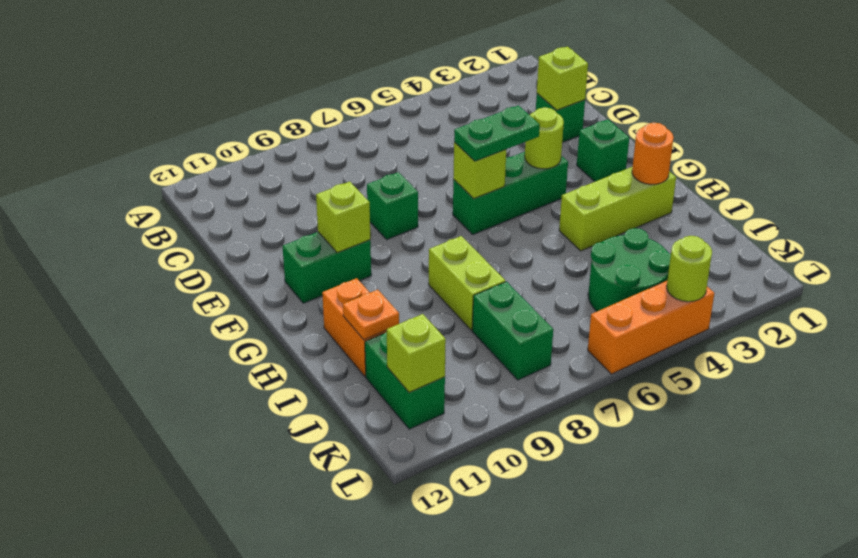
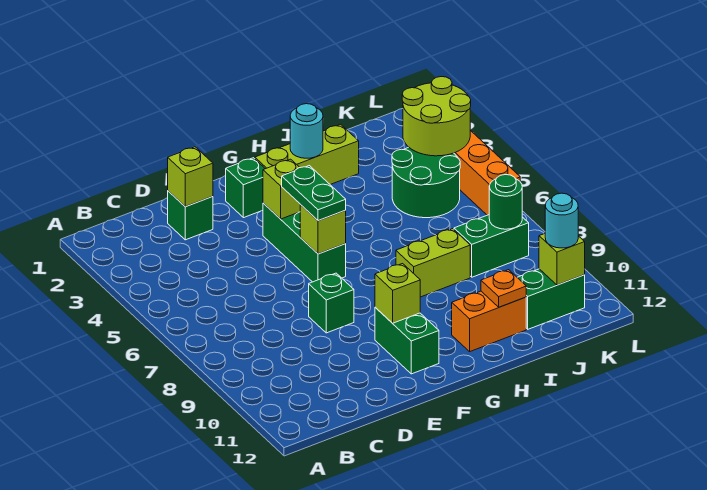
lime 1x1 round brick [525,107,564,169] -> lime 1x1 brick [263,159,300,219]
lime 1x3 brick [559,167,676,251] -> lime 1x3 brick turned to [255,124,359,185]
orange 1x1 round brick [632,123,673,184] -> cyan 1x1 round brick [290,104,323,158]
none -> green 1x1 round brick [489,175,522,229]
none -> cyan 1x1 round brick [545,193,578,248]
lime 1x1 round brick [667,236,712,302] -> lime 2x2 round brick [402,77,471,156]

